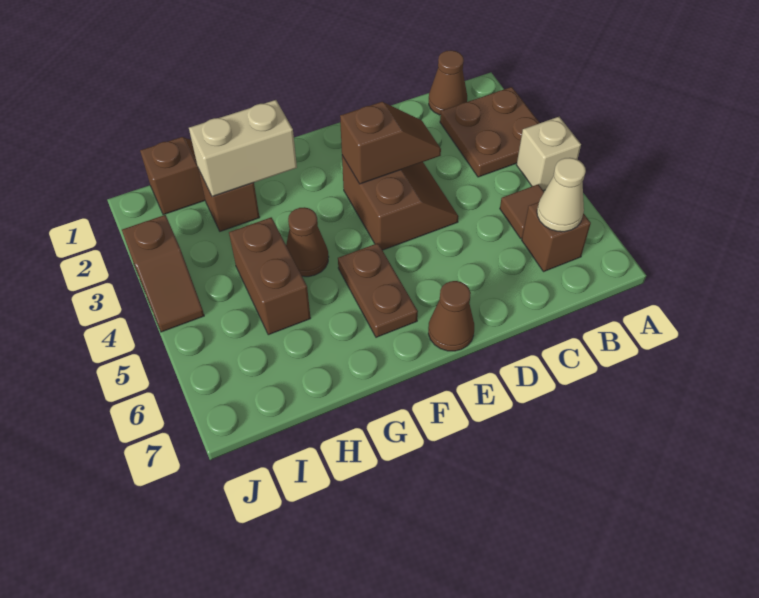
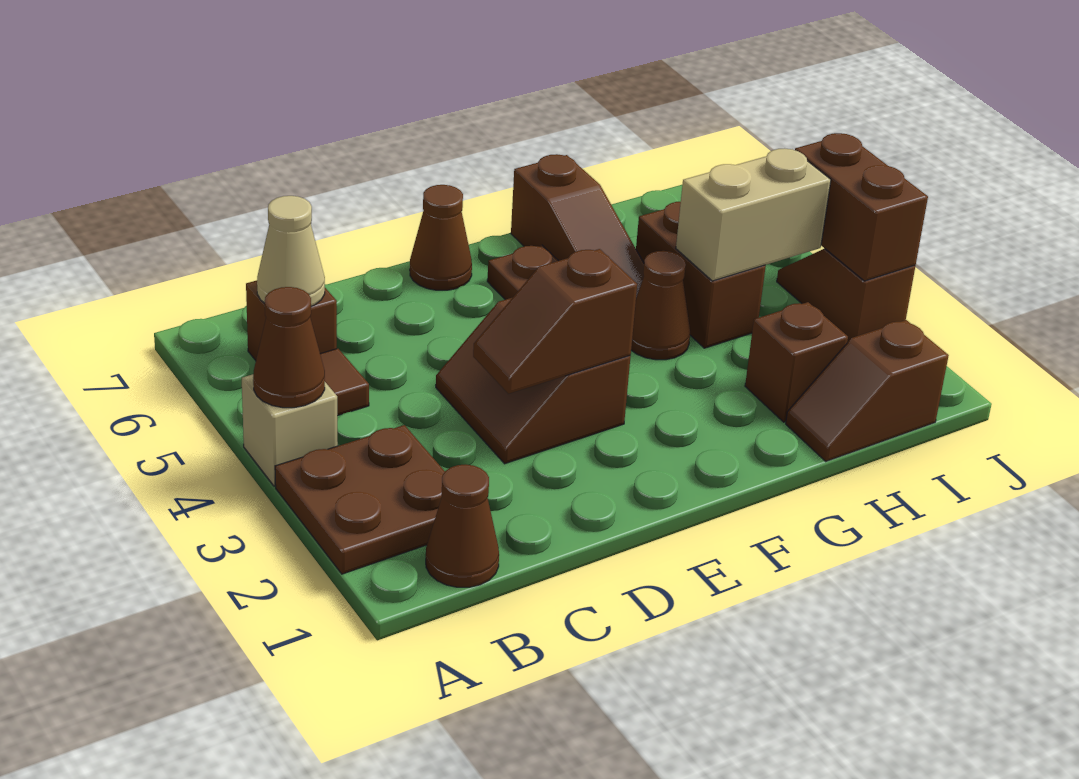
none -> brown 1x1 cone [253,287,325,408]
tan 1x2 brick [189,100,297,197] -> tan 1x2 brick moved to [676,148,831,281]
none -> brown 1x3 slope [511,154,644,297]
none -> brown 1x2 brick [795,133,928,281]

